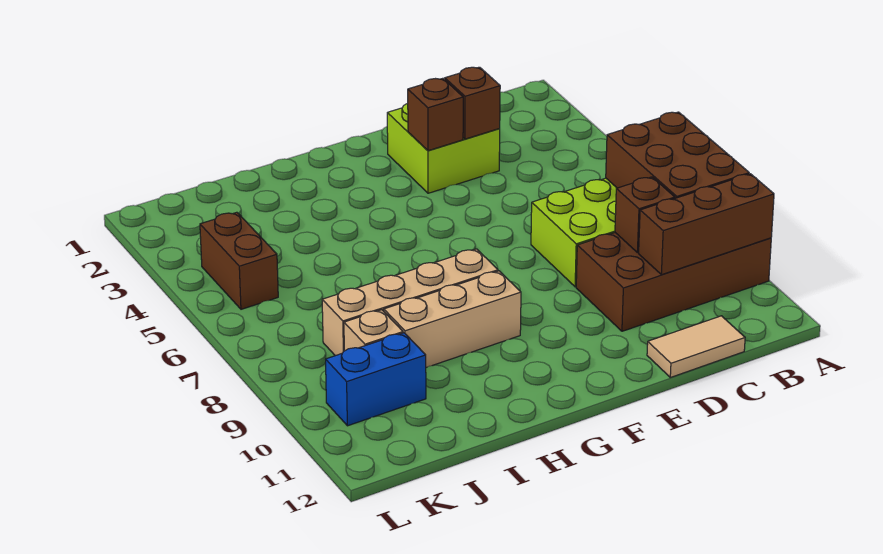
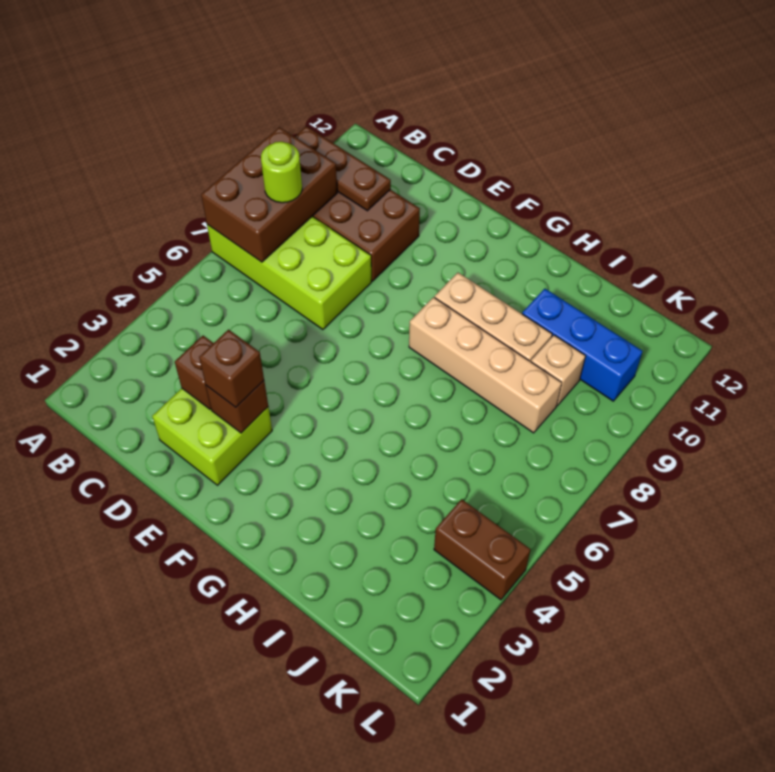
brown 1x3 brick [639,174,774,275] -> brown 1x3 plate [294,126,391,211]
none -> lime 1x1 round brick [261,142,302,203]
brown 1x1 brick [615,177,675,253] -> brown 1x1 brick moved to [199,330,264,407]
tan 1x2 tile [647,316,745,377] -> none
blue 1x2 brick [326,333,426,426] -> blue 1x3 brick [522,289,642,401]
brown 1x2 brick [200,212,278,309] -> brown 1x2 brick turned to [434,499,531,600]

